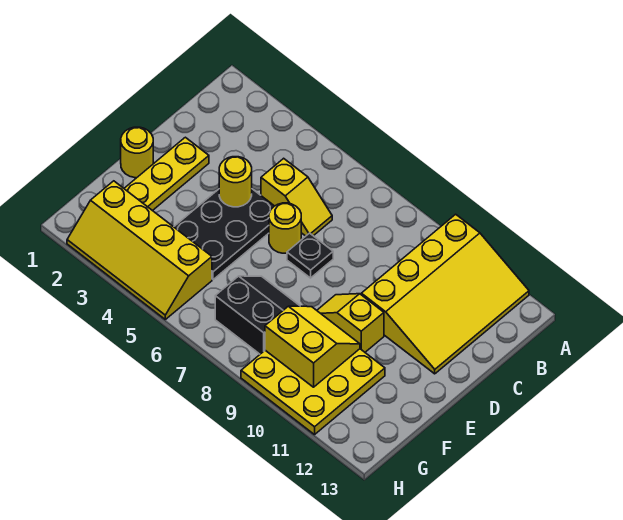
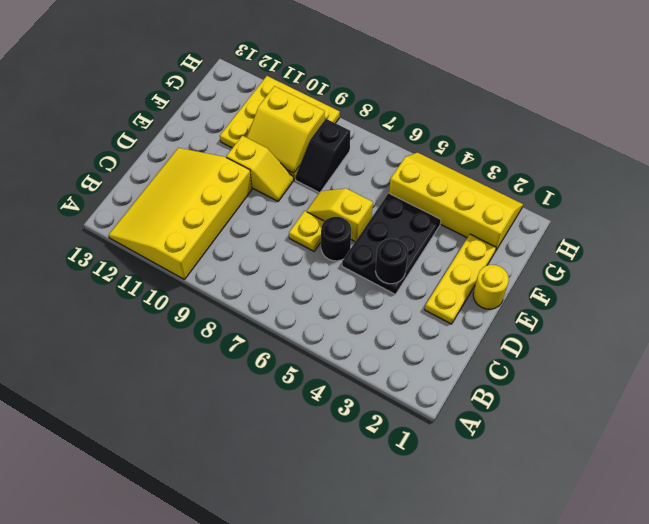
yellow 1x2 slope [261,158,332,236] -> yellow 1x2 slope moved to [306,188,373,242]
yellow 1x1 round brick [219,157,252,207] -> black 1x1 round brick [375,239,408,284]
yellow 1x1 round brick [269,203,301,253] -> black 1x1 round brick [321,217,351,261]
black 1x1 plate [287,233,333,278] -> yellow 1x1 plate [289,211,324,251]
black 2x2 slope [215,276,300,354] -> black 1x2 slope [295,119,350,192]

